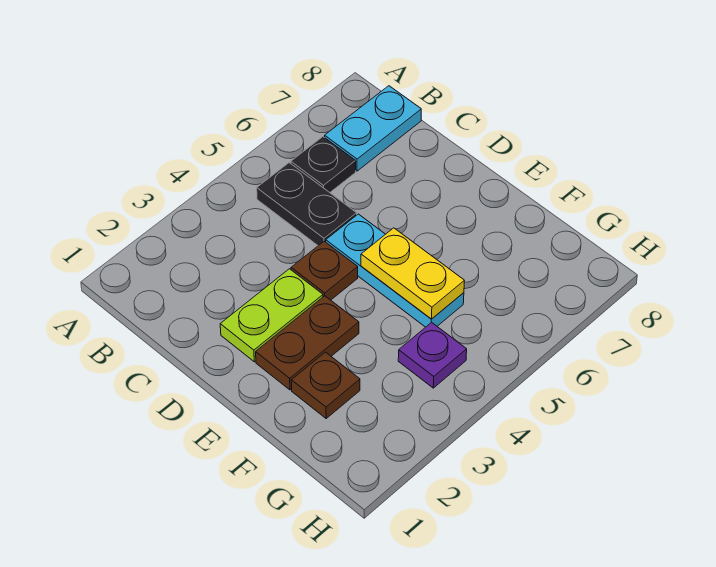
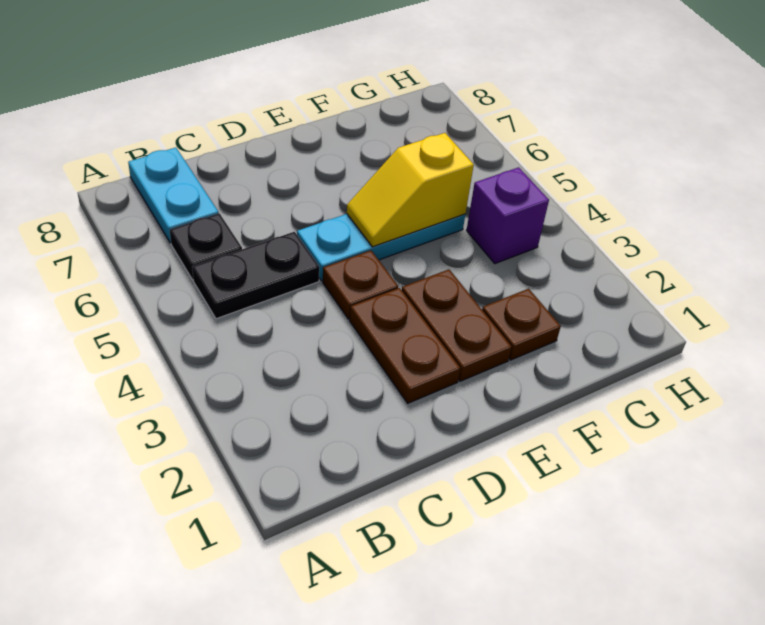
lime 1x2 plate [220,269,323,362] -> brown 1x2 plate [350,288,460,403]
yellow 1x2 plate [361,228,464,319] -> yellow 1x2 slope [347,133,474,247]
purple 1x1 plate [398,322,467,388] -> purple 1x1 brick [467,167,549,264]

